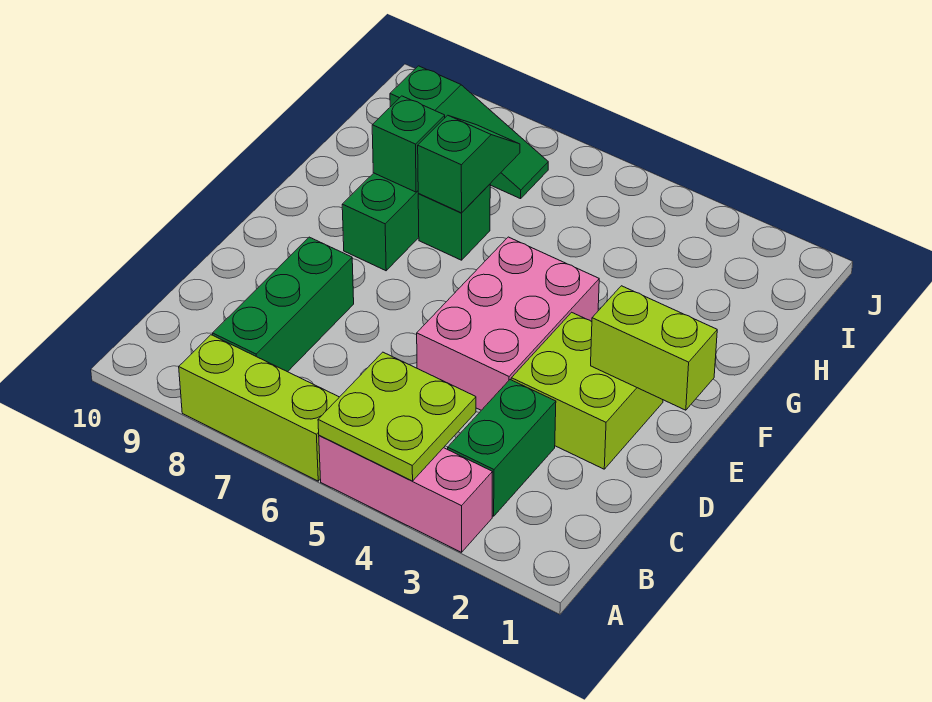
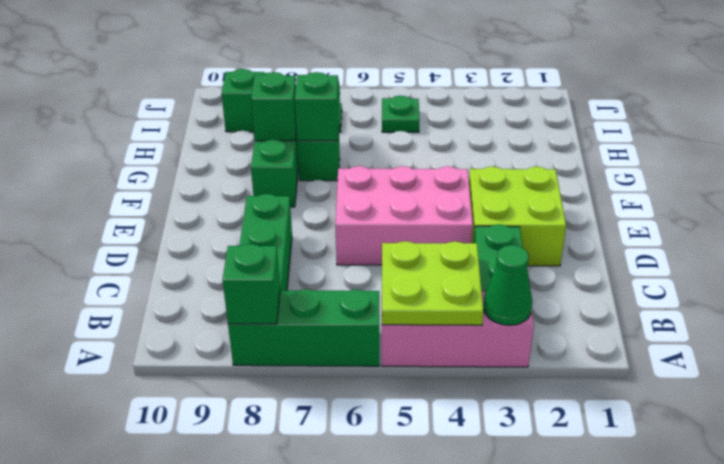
none -> green 1x1 cone [483,245,532,325]
lime 1x3 brick [179,335,339,481] -> green 1x3 brick [228,289,379,366]
none -> green 1x1 brick [223,244,280,324]
pink 2x3 brick [417,237,599,410] -> pink 2x3 brick turned to [335,166,473,265]
lime 1x2 brick [591,286,717,410] -> none
none -> green 1x1 plate [382,96,420,132]

